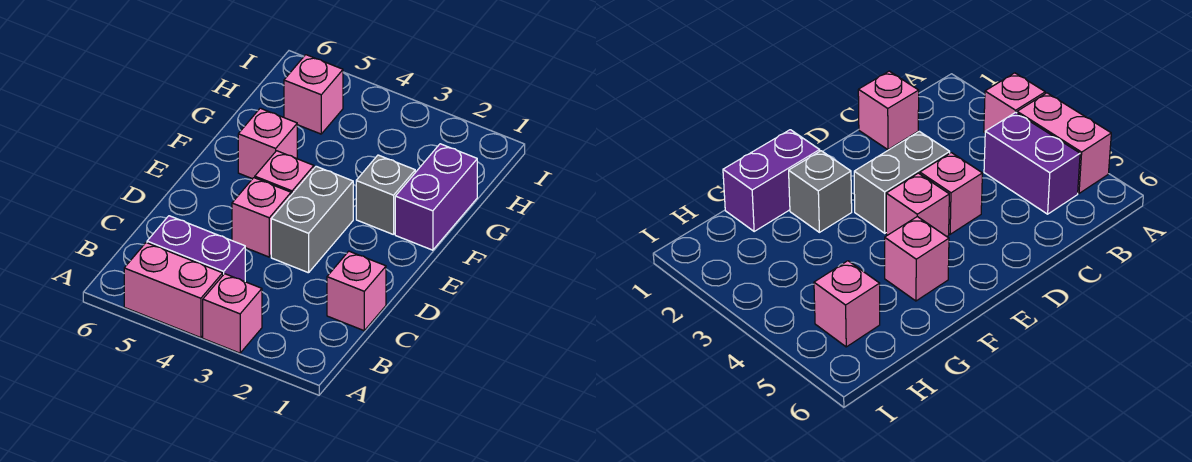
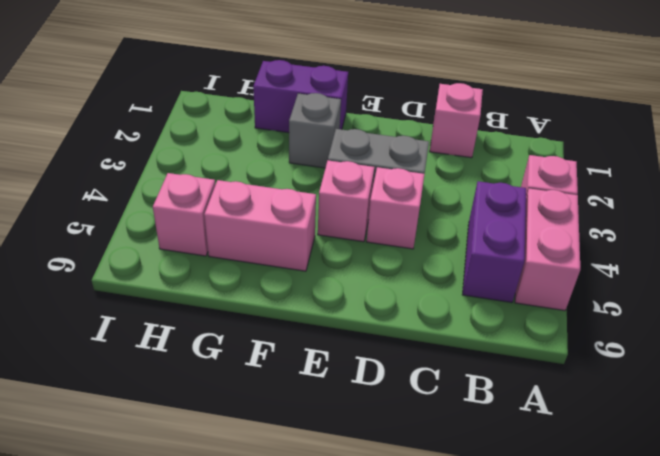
pink 1x1 brick [238,108,297,179] -> pink 1x2 brick [204,180,316,271]

